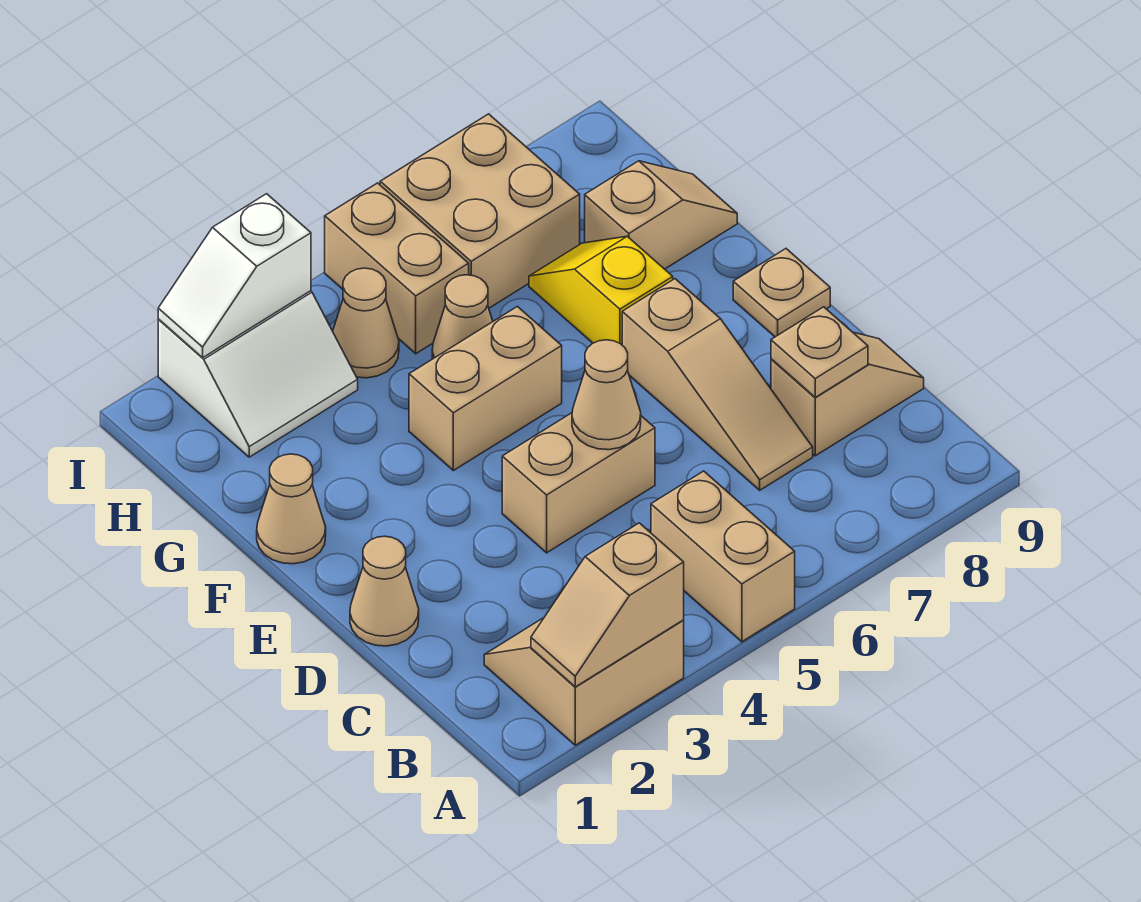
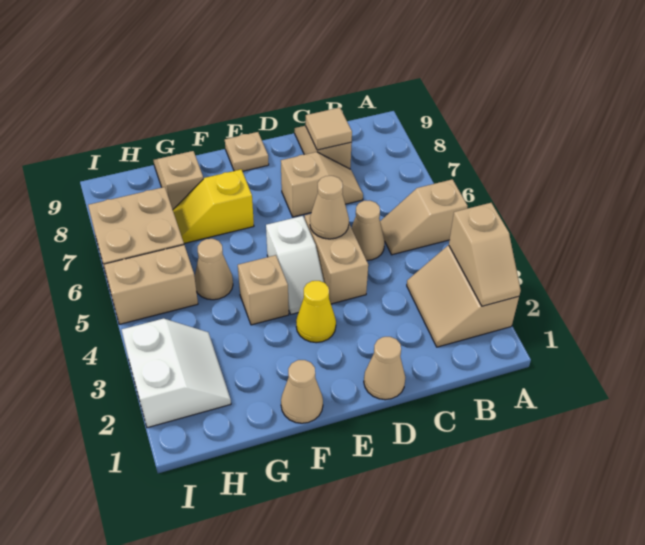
tan 1x2 brick [651,471,795,642] -> tan 1x2 slope [380,179,467,255]
tan 1x3 slope [622,279,813,490] -> tan 1x2 slope [281,152,363,217]
tan 1x1 plate [771,307,868,397] -> tan 1x1 tile [306,108,352,150]
none -> yellow 1x1 cone [296,281,336,343]
tan 1x2 brick [409,307,562,470] -> tan 1x1 brick [238,255,289,325]
tan 1x1 cone [333,268,399,378] -> tan 1x1 cone moved to [352,201,385,260]
white 1x2 slope [158,194,311,358] -> white 1x2 slope moved to [266,216,324,314]

